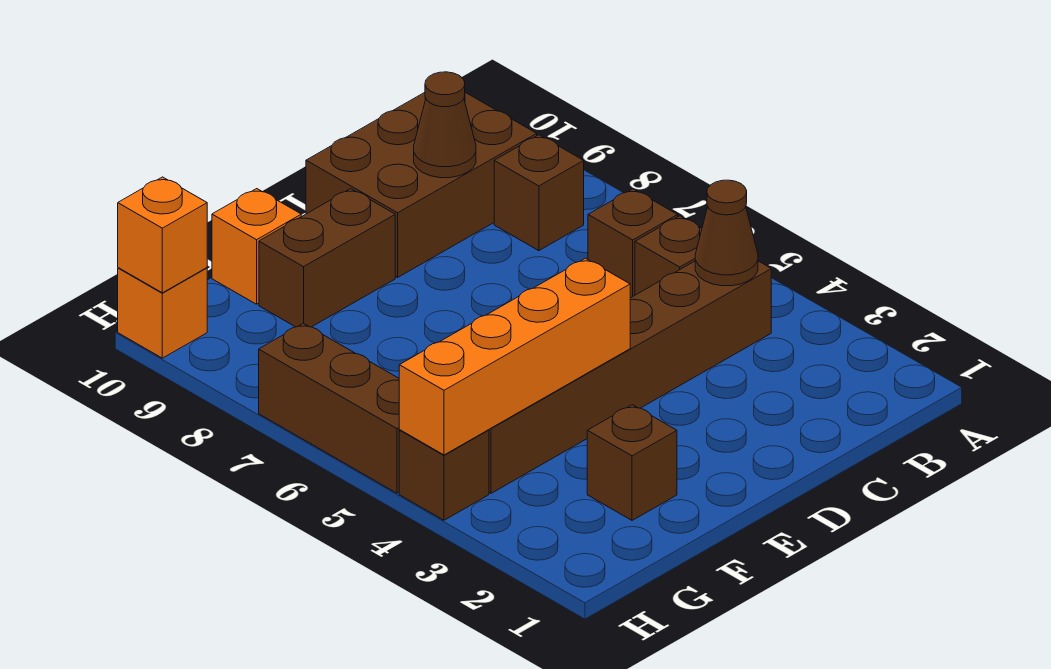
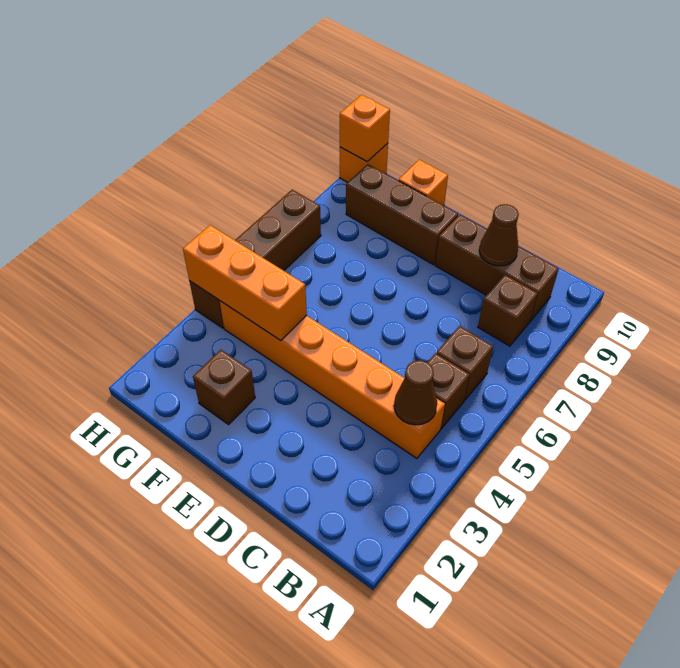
brown 1x6 brick [489,261,771,493] -> orange 1x6 brick [220,301,445,458]
brown 2x3 brick [306,92,537,277] -> brown 1x3 brick [435,215,559,321]
orange 1x4 brick [399,258,630,455] -> orange 1x3 brick [183,225,307,341]
brown 1x2 brick [259,189,395,327] -> brown 1x3 brick [346,164,458,265]

